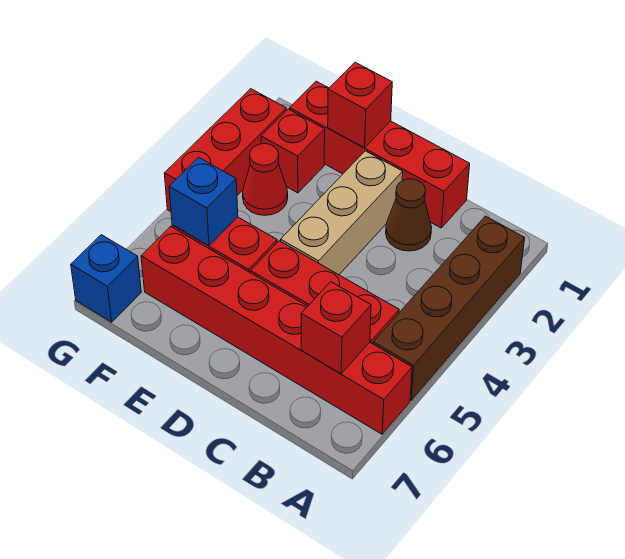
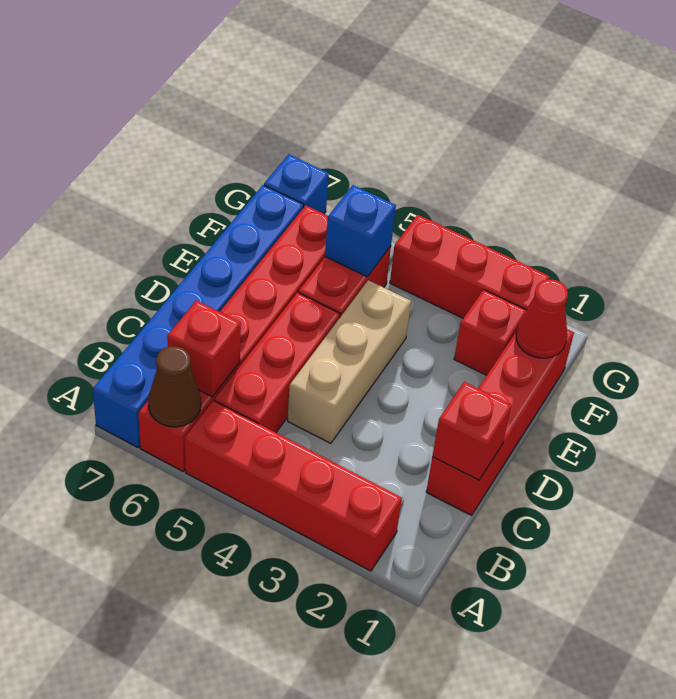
brown 1x4 brick [373,216,525,400] -> red 1x4 brick [185,401,402,571]
none -> blue 1x6 brick [93,185,304,447]
brown 1x1 cone [386,179,432,251] -> brown 1x1 cone moved to [148,346,201,427]
tan 1x3 brick [281,151,403,275] -> tan 1x3 brick turned to [288,280,411,443]
red 1x1 brick [328,62,392,148] -> red 1x1 brick moved to [432,382,512,480]
red 1x1 cone [243,144,288,215] -> red 1x1 cone moved to [516,280,568,358]

